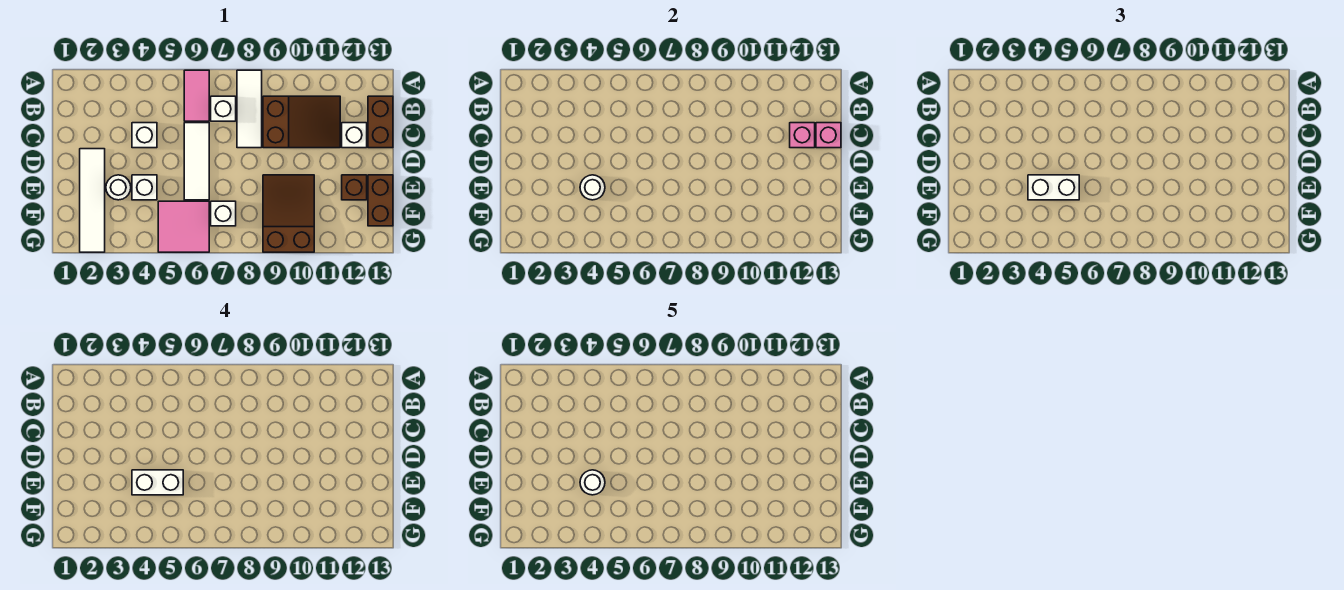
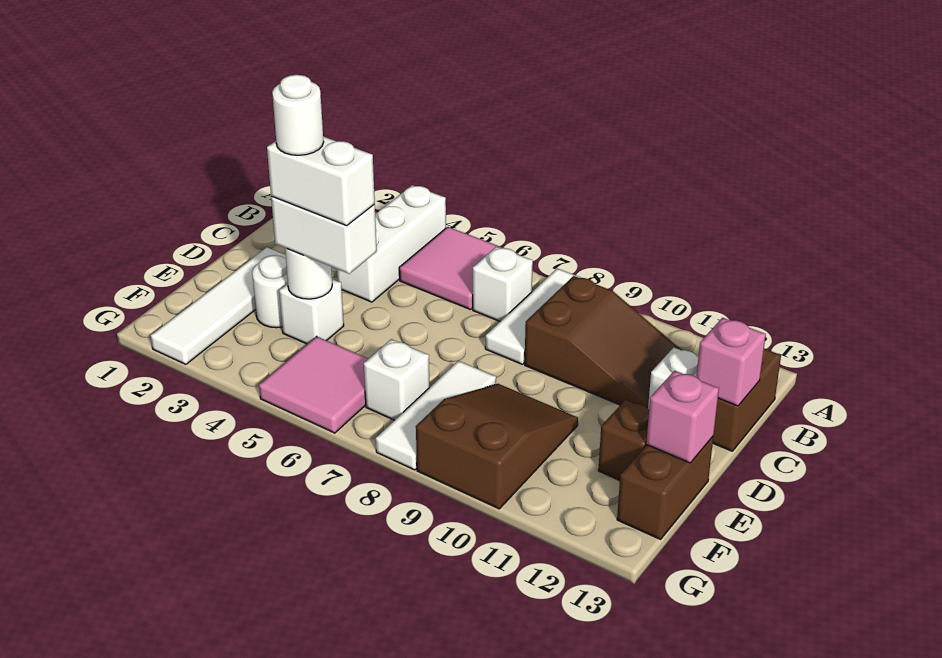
pink 1x2 tile [184,70,209,121] -> pink 2x2 tile [399,227,518,310]
white 1x1 brick [132,123,157,148] -> white 1x3 brick [337,185,446,302]
white 1x3 tile [184,123,209,200] -> white 1x3 tile moved to [376,361,496,470]
pink 1x1 brick [790,123,815,148] -> pink 1x1 brick moved to [646,371,719,463]

